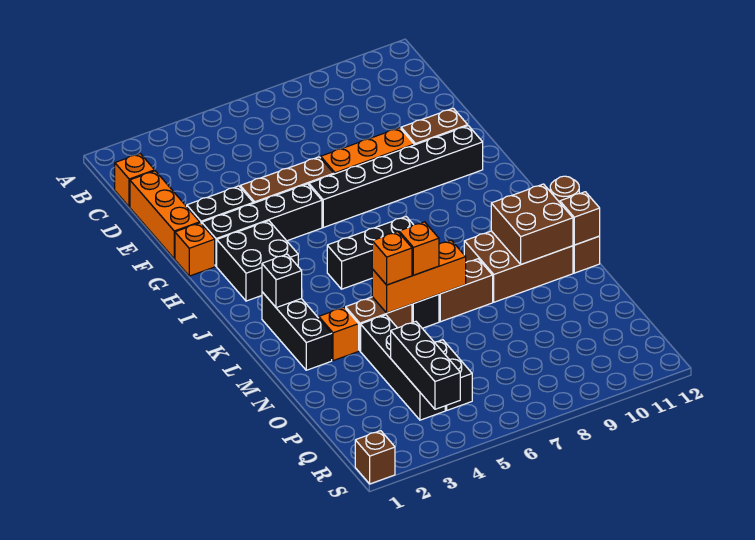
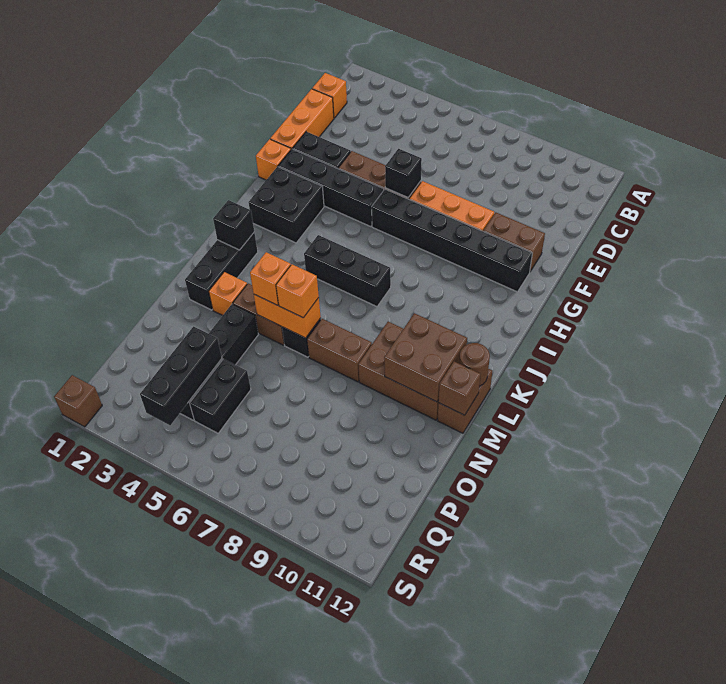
none -> black 1x1 brick [385,149,422,198]
orange 1x3 brick [372,240,466,313] -> orange 1x2 brick [254,295,321,338]

